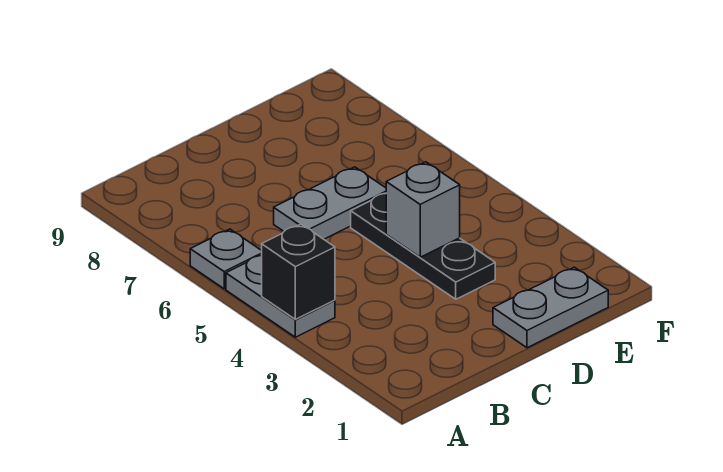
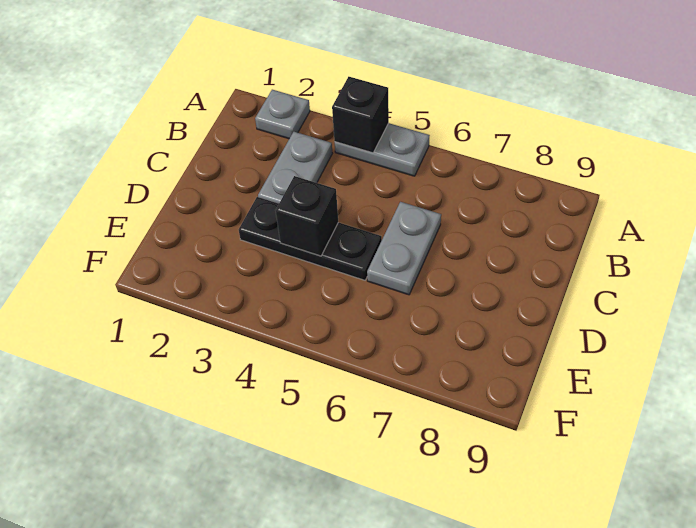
grey 1x1 plate [190,229,262,289] -> grey 1x1 plate moved to [255,90,310,139]
grey 1x2 plate [493,267,608,348] -> grey 1x2 plate moved to [258,132,332,203]
grey 1x1 brick [386,162,460,257] -> black 1x1 brick [276,176,338,256]

